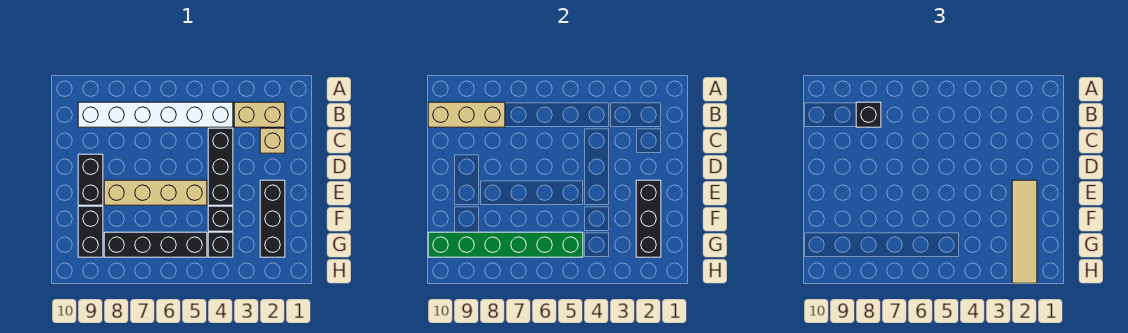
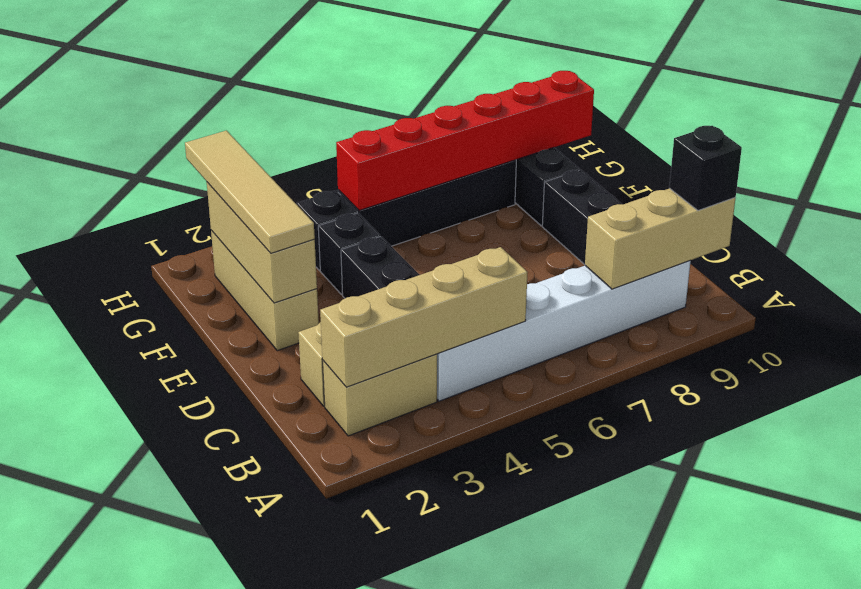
black 1x1 brick [856,102,881,127] -> black 1x1 brick moved to [669,126,742,210]
black 1x3 brick [260,180,285,257] -> tan 1x3 brick [211,230,319,351]
black 1x3 brick [636,180,661,257] -> tan 1x3 brick [207,182,317,303]
tan 1x4 brick [104,180,207,205] -> tan 1x4 brick moved to [320,247,528,387]
green 1x6 brick [428,232,583,257] -> red 1x6 brick [336,71,594,210]

